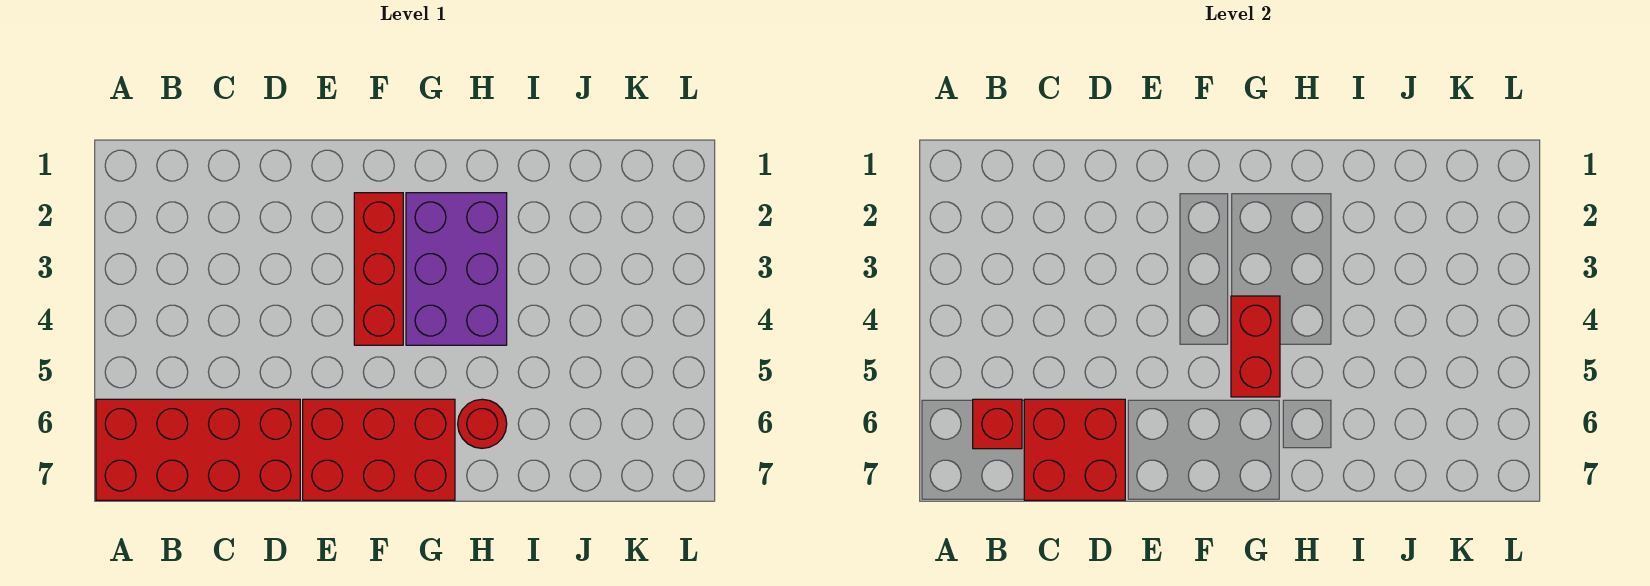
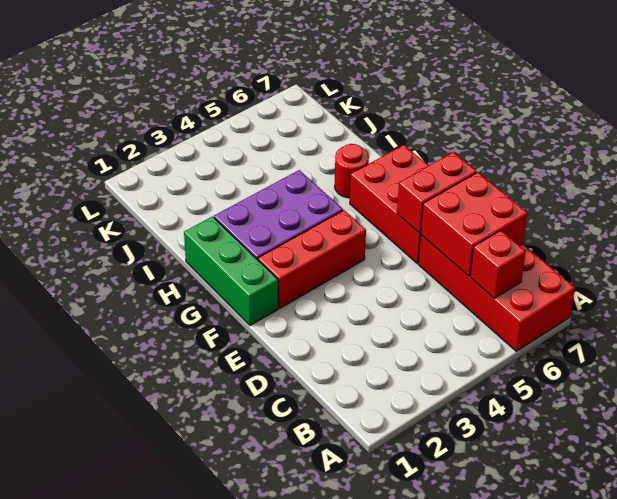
none -> green 1x3 brick [184,216,278,325]
red 1x2 brick [1231,296,1280,397] -> red 1x2 brick moved to [397,152,477,233]

